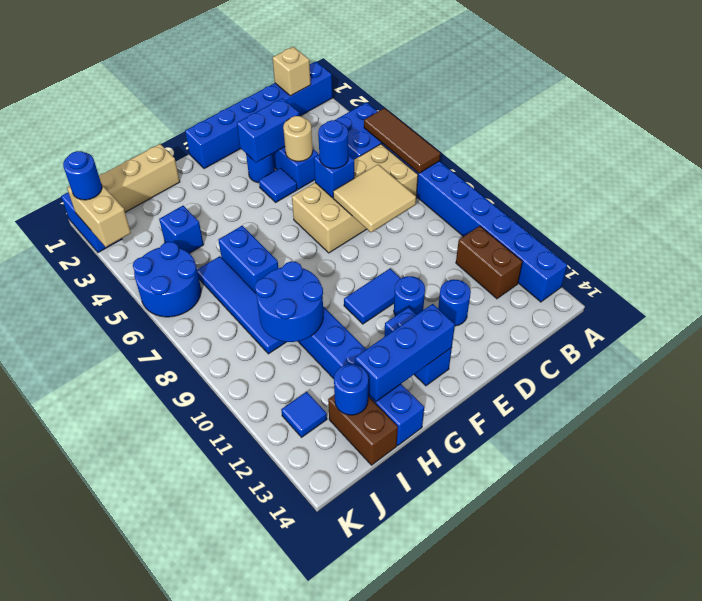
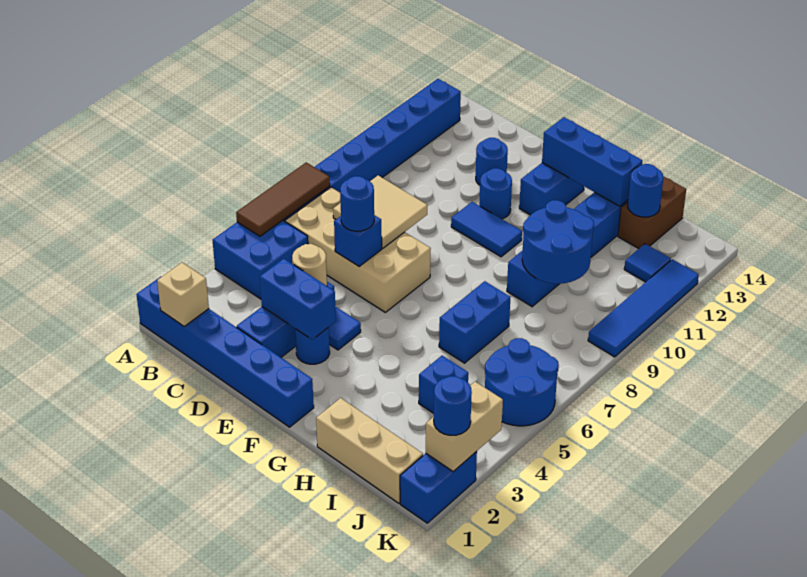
brown 1x2 brick [456,226,522,299] -> none
blue 1x4 tile [197,256,286,354] -> blue 1x4 tile moved to [588,259,699,357]

